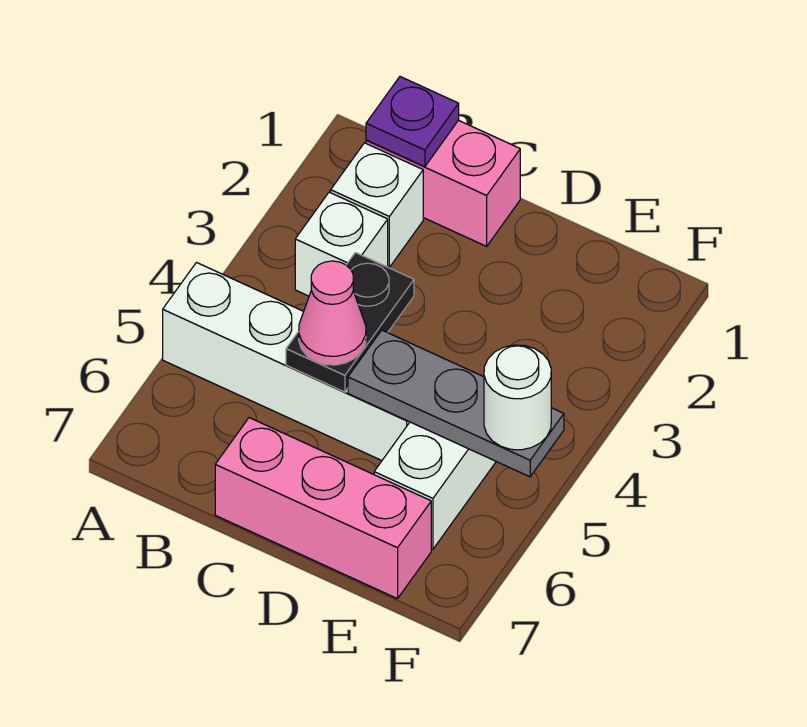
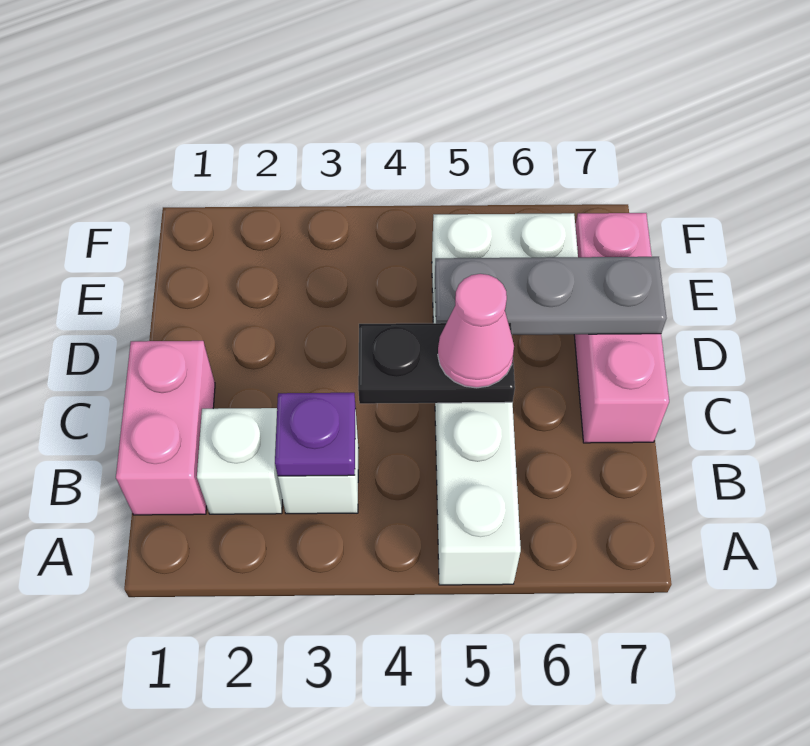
purple 1x1 plate [366,77,459,167] -> purple 1x1 plate moved to [275,393,356,476]
grey 1x3 plate [348,330,564,477] -> grey 1x3 plate turned to [435,257,666,335]
white 1x1 round brick [484,345,551,450] -> none

